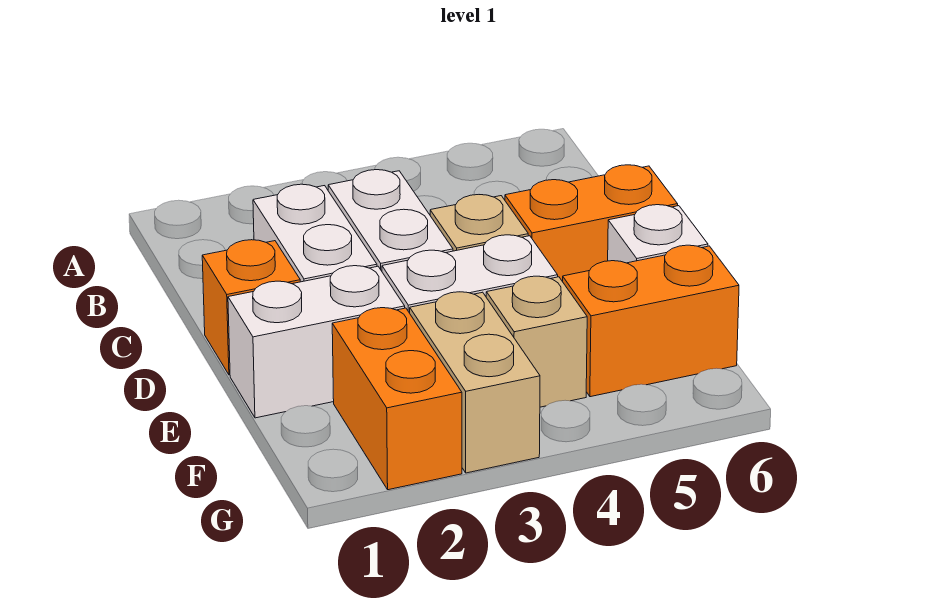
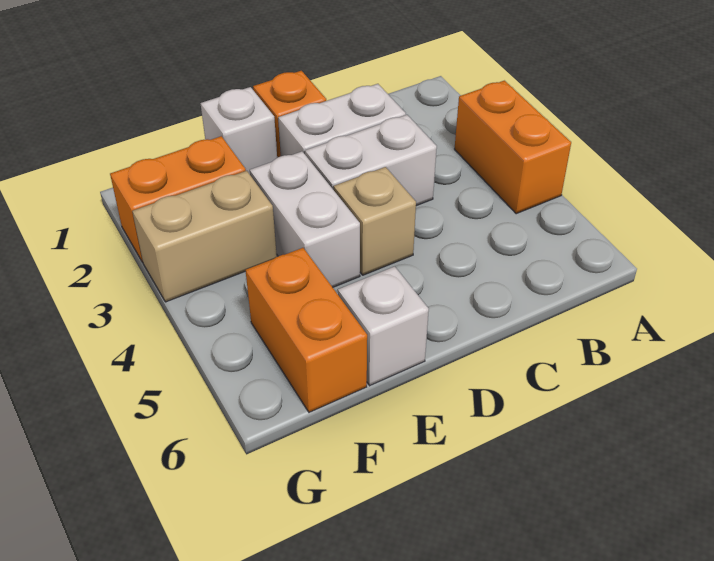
orange 1x2 brick [505,165,678,282] -> orange 1x2 brick moved to [455,81,571,214]
white 1x2 brick [228,266,405,418] -> white 1x1 brick [201,87,277,174]
tan 1x1 brick [486,276,587,407] -> none

